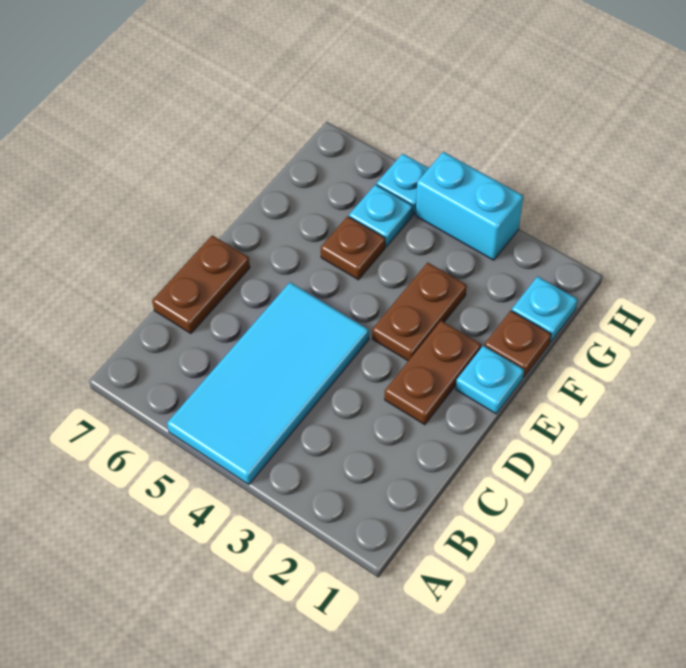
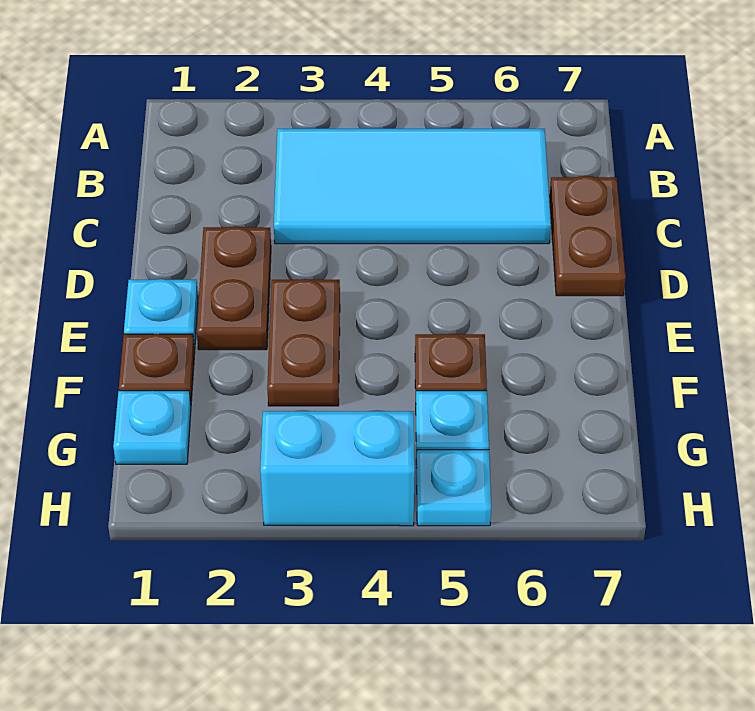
cyan 2x4 tile [167,282,369,485] -> cyan 2x4 tile turned to [274,129,551,244]

